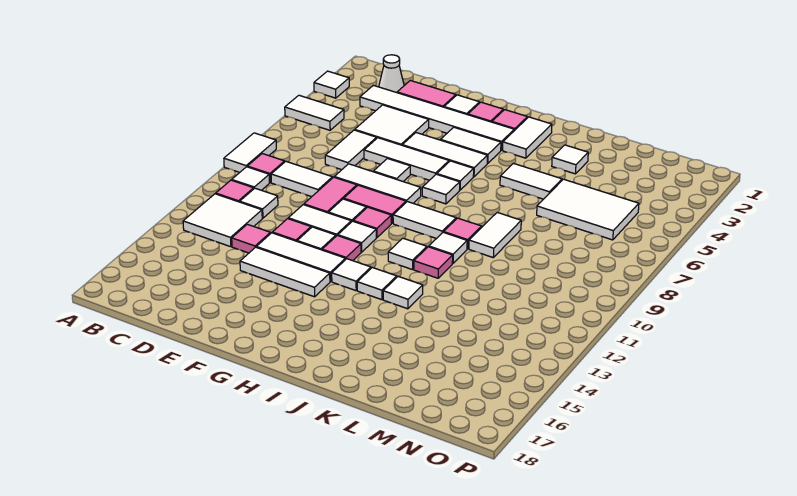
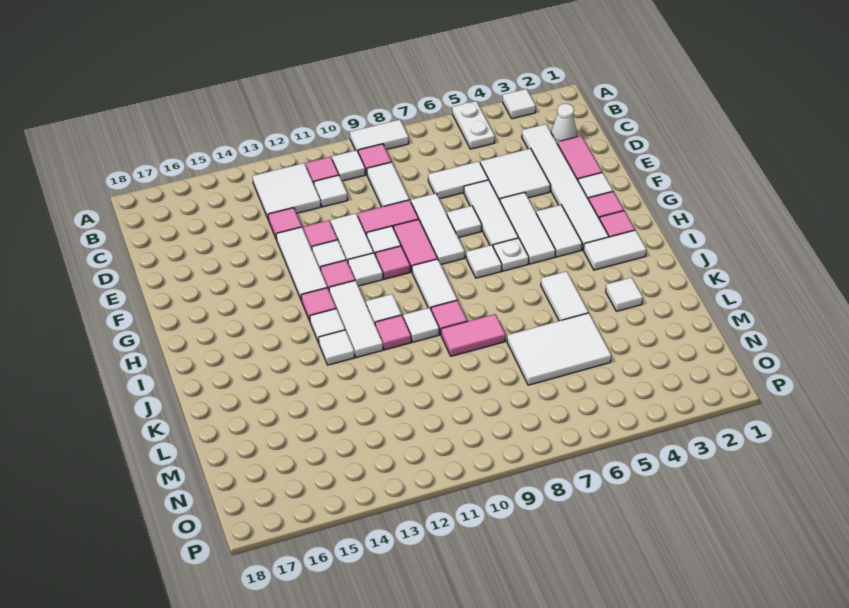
white 1x2 tile [285,95,344,130] -> white 1x2 plate [452,101,495,149]
white 1x3 tile [240,247,330,297] -> white 1x3 tile moved to [329,280,383,357]
white 1x1 tile [437,161,474,190] -> white 1x1 plate [493,238,529,271]
white 1x1 tile [332,259,371,291] -> pink 1x1 tile [301,288,336,321]
white 1x2 tile [469,213,521,257] -> pink 1x2 tile [441,314,506,356]
white 2x3 tile [537,179,639,240] -> white 2x3 tile turned to [507,313,611,385]

